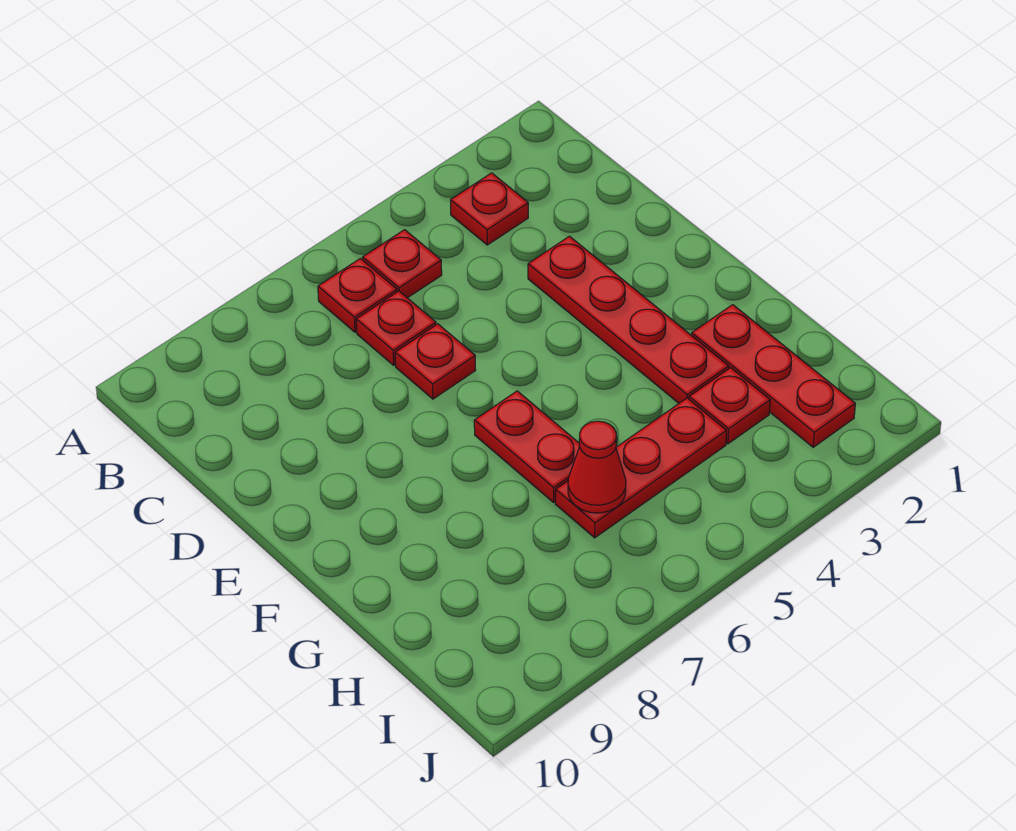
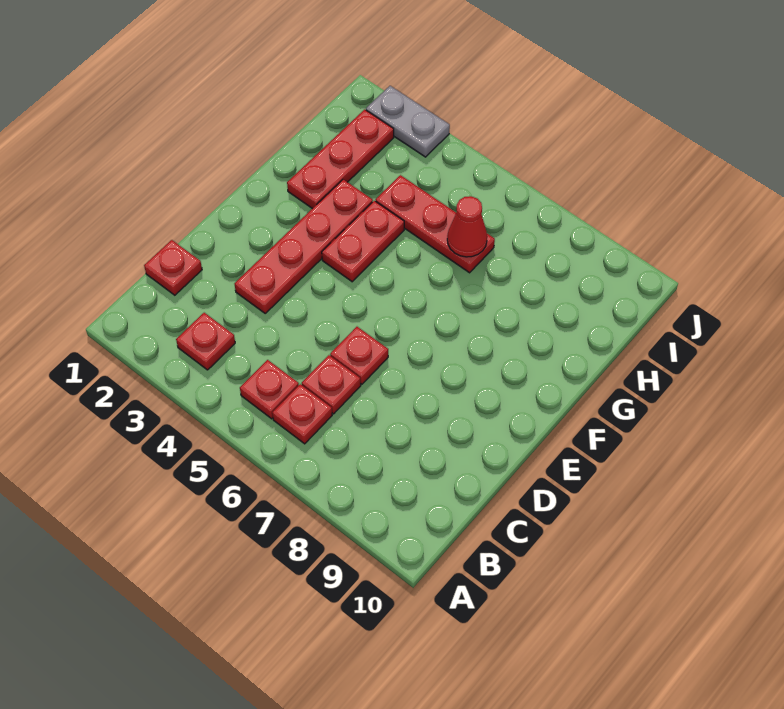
red 1x2 plate [474,391,580,502] -> red 1x2 plate moved to [322,201,404,282]
red 1x1 plate [689,368,770,444] -> red 1x1 plate moved to [144,240,202,295]
none -> grey 1x2 plate [366,86,450,157]

